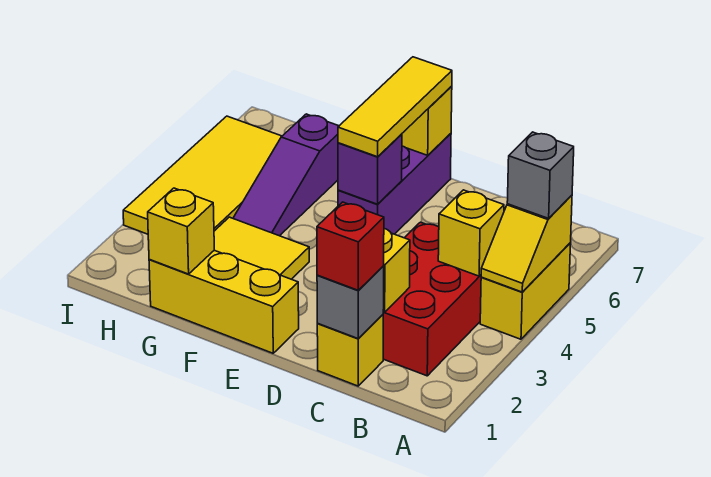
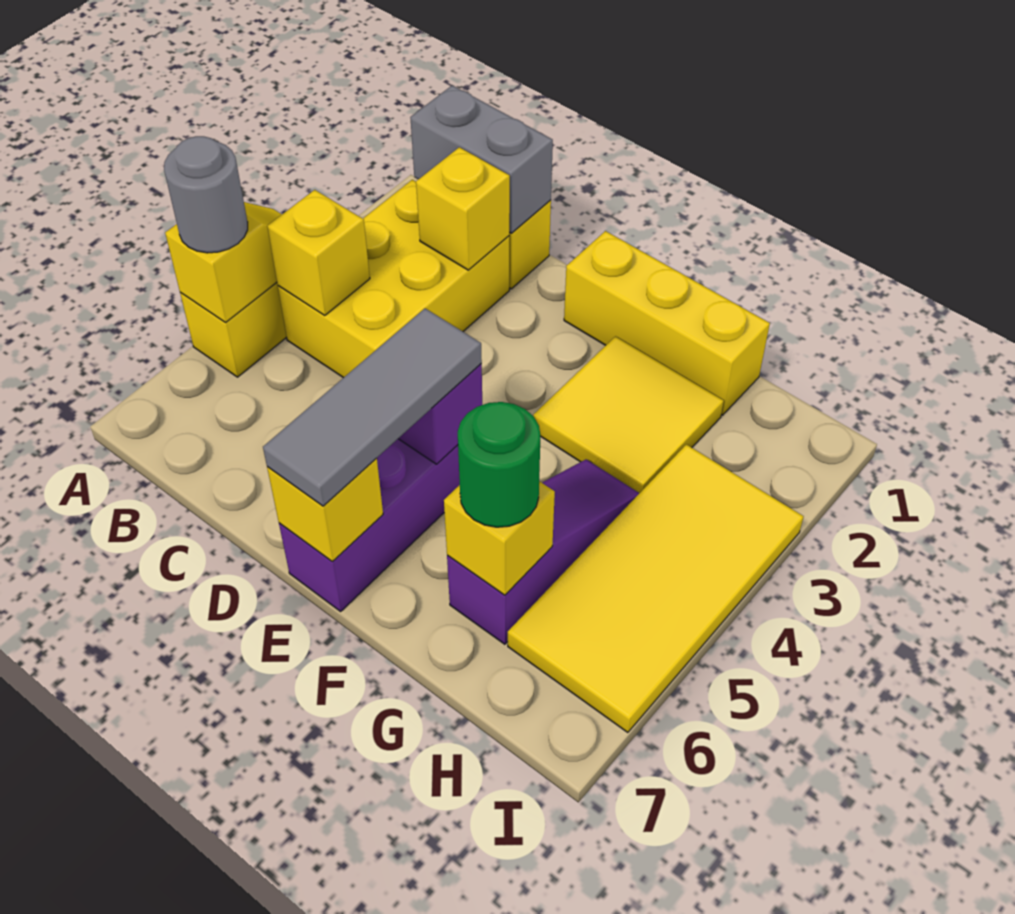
grey 1x1 brick [507,132,574,218] -> grey 1x1 round brick [164,136,248,253]
red 2x3 brick [383,222,482,376] -> yellow 2x3 brick [278,180,509,378]
grey 1x1 brick [317,266,384,339] -> grey 1x2 brick [410,85,553,233]
red 1x1 brick [317,202,384,290] -> none
yellow 1x3 tile [338,57,452,157] -> grey 1x3 tile [263,308,482,506]
yellow 1x1 brick [148,188,214,274] -> yellow 1x1 brick moved to [444,481,555,595]
none -> green 1x1 round brick [458,402,540,527]

